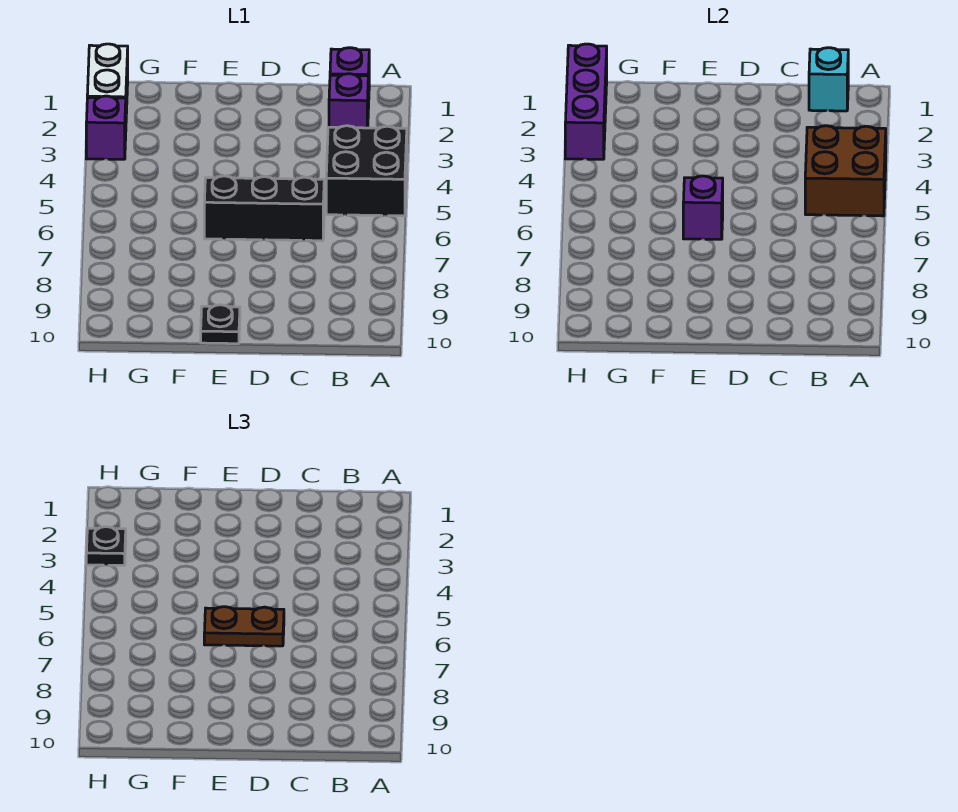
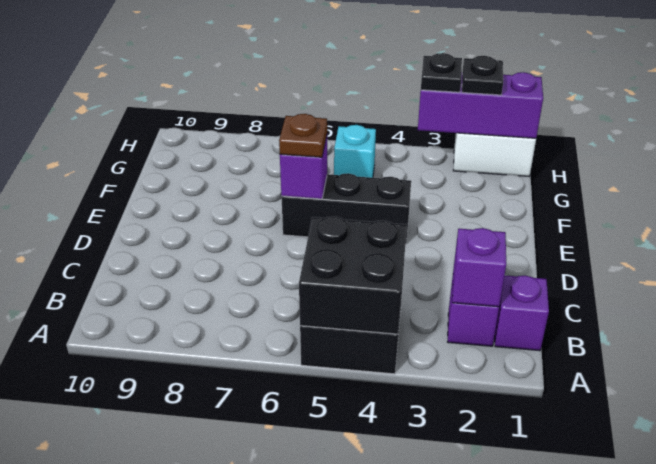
brown 2x2 brick [805,126,886,216] -> black 2x2 brick [299,217,407,334]
cyan 1x1 brick [809,48,848,111] -> cyan 1x1 brick moved to [334,125,376,178]
black 1x3 brick [204,176,324,241] -> black 1x3 brick turned to [281,173,411,245]
brown 1x2 plate [204,607,284,646] -> brown 1x1 plate [279,114,327,157]
black 1x1 plate [201,305,240,344] -> black 1x1 plate moved to [462,56,503,95]
purple 1x1 brick [86,96,126,159] -> purple 1x1 brick moved to [452,228,506,307]

